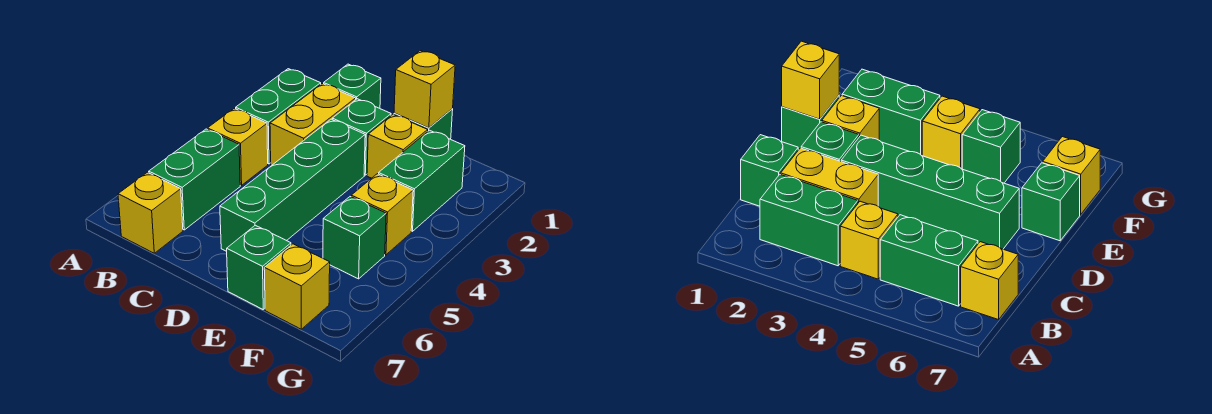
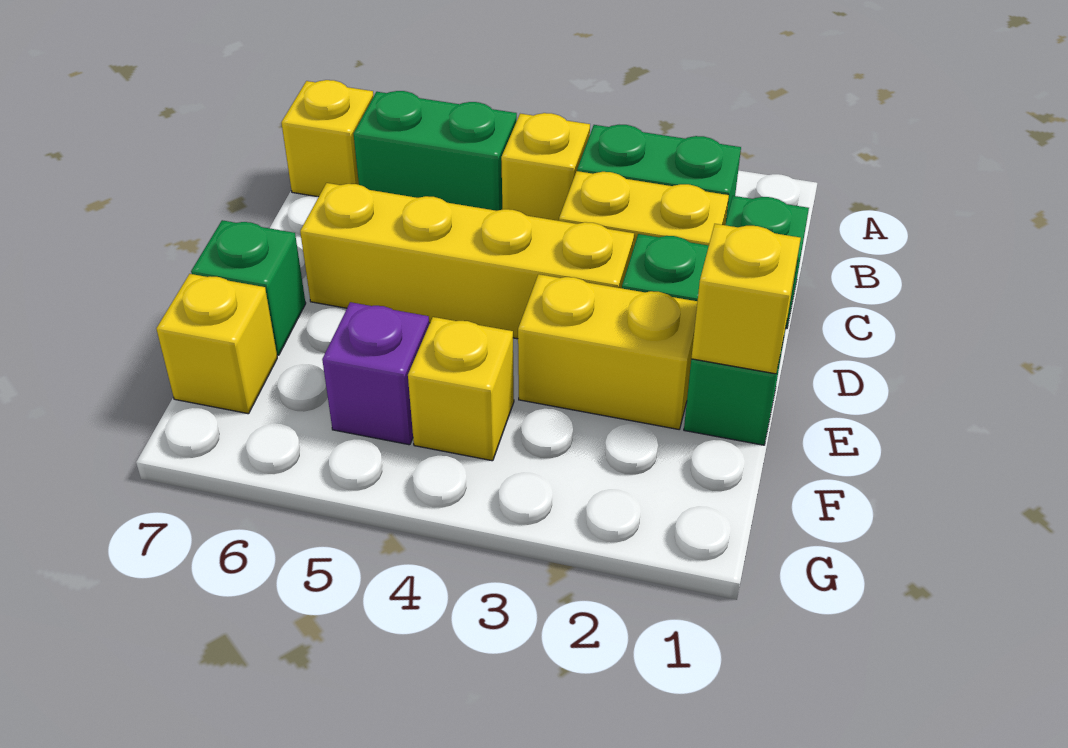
green 1x4 brick [220,119,365,251] -> yellow 1x4 brick [300,183,634,339]
yellow 1x1 brick [367,115,428,178] -> yellow 1x2 brick [518,274,697,429]
green 1x2 brick [379,130,465,231] -> none
green 1x1 brick [323,197,386,279] -> purple 1x1 brick [322,302,429,445]

